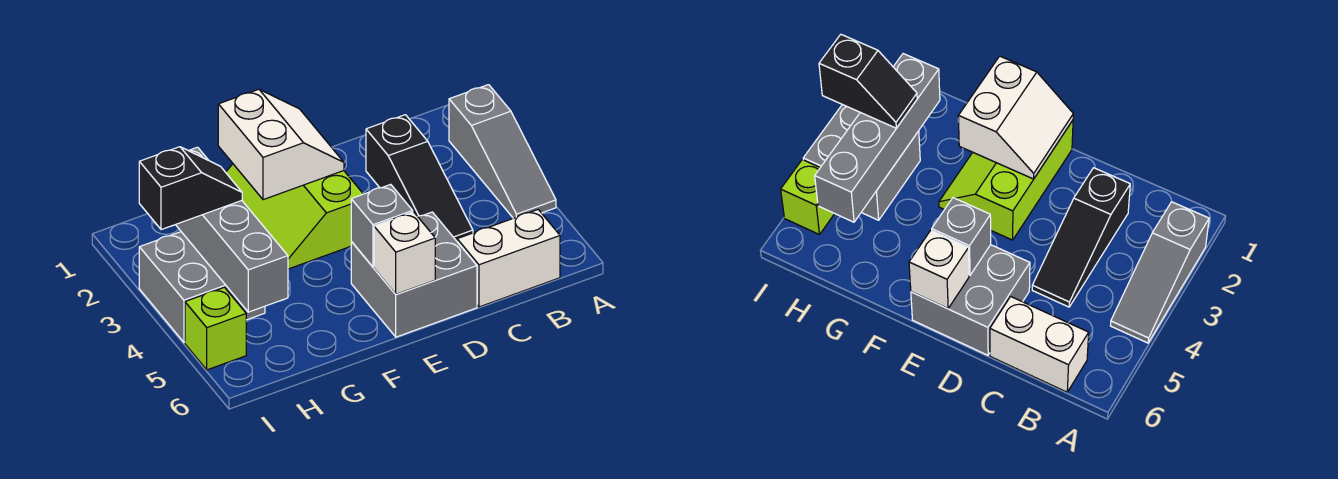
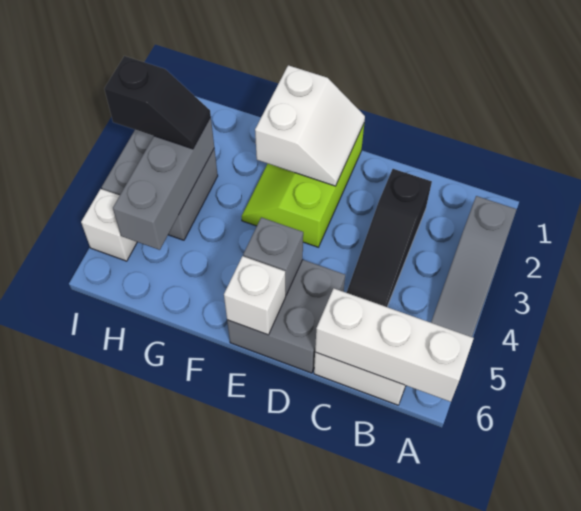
none -> white 1x3 brick [315,288,474,402]
grey 1x4 brick [176,147,288,312] -> grey 1x3 brick [113,117,214,250]
lime 1x1 brick [185,287,246,370] -> white 1x1 brick [81,189,137,261]

